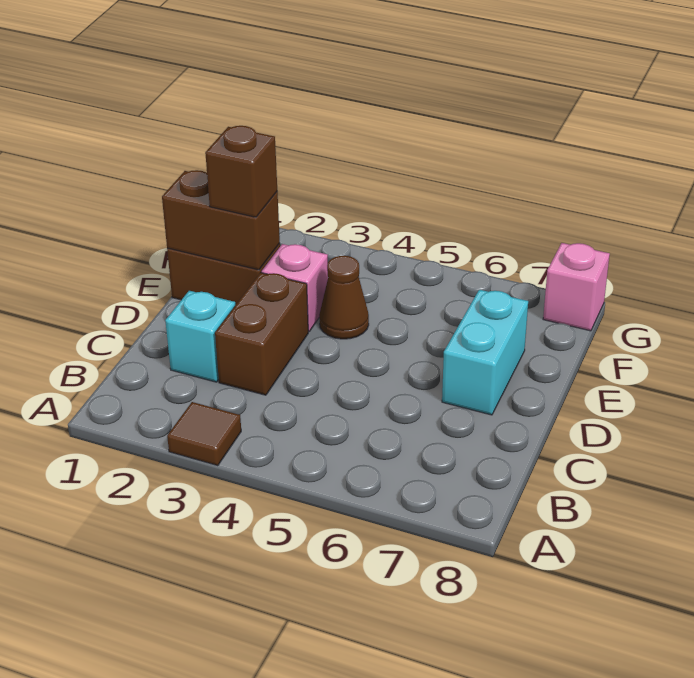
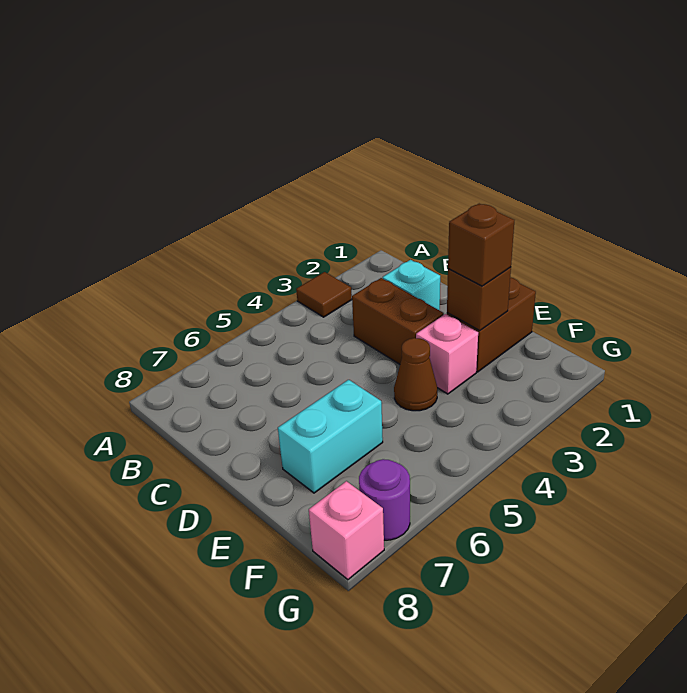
cyan 1x2 brick [442,290,528,415] -> cyan 1x2 brick turned to [278,380,383,493]
brown 1x2 brick [162,170,280,270] -> brown 1x1 brick [447,267,511,331]
none -> purple 1x1 round brick [359,459,410,540]

